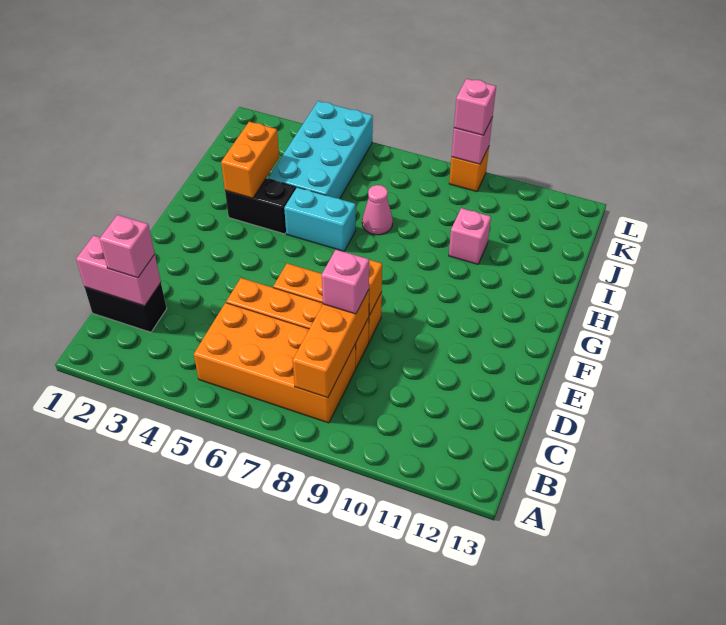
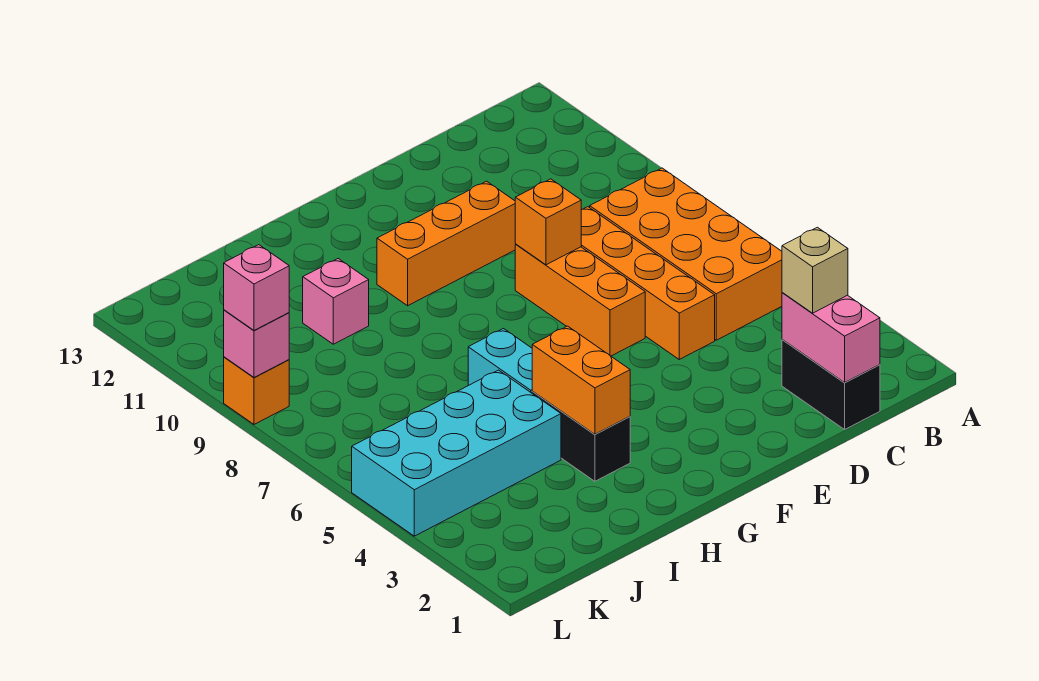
orange 1x3 brick [293,290,369,398] -> orange 1x3 brick moved to [377,181,515,306]
pink 1x1 brick [99,215,155,278] -> tan 1x1 brick [782,227,848,313]
pink 1x1 brick [322,250,369,314] -> none
orange 1x2 brick [221,122,279,198] -> orange 1x2 brick turned to [532,326,630,434]
pink 1x1 cone [362,185,393,235] -> none

